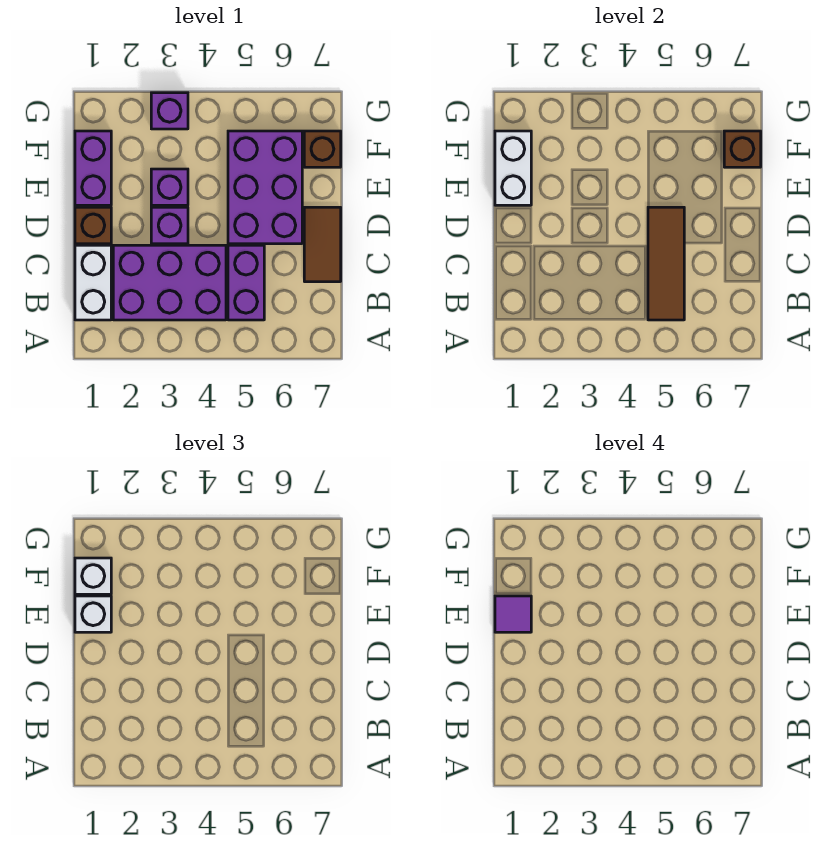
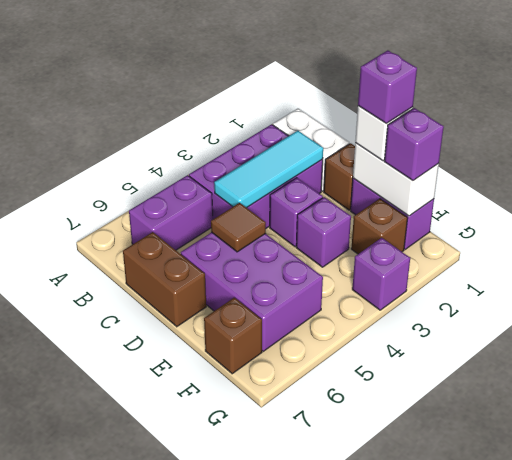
purple 1x2 brick [228,245,264,320] -> purple 1x2 brick turned to [129,175,213,250]
brown 1x3 tile [648,207,684,320] -> brown 1x1 tile [211,203,266,252]
none -> cyan 1x3 tile [214,131,323,208]
brown 1x2 tile [304,207,341,282] -> brown 1x2 brick [123,232,206,327]
purple 1x1 tile [495,596,531,632] -> purple 1x1 brick [358,50,417,123]
white 1x1 brick [75,558,111,594] -> purple 1x1 brick [384,108,444,181]
brown 1x1 brick [724,131,761,167] -> brown 1x1 brick moved to [351,199,408,254]

